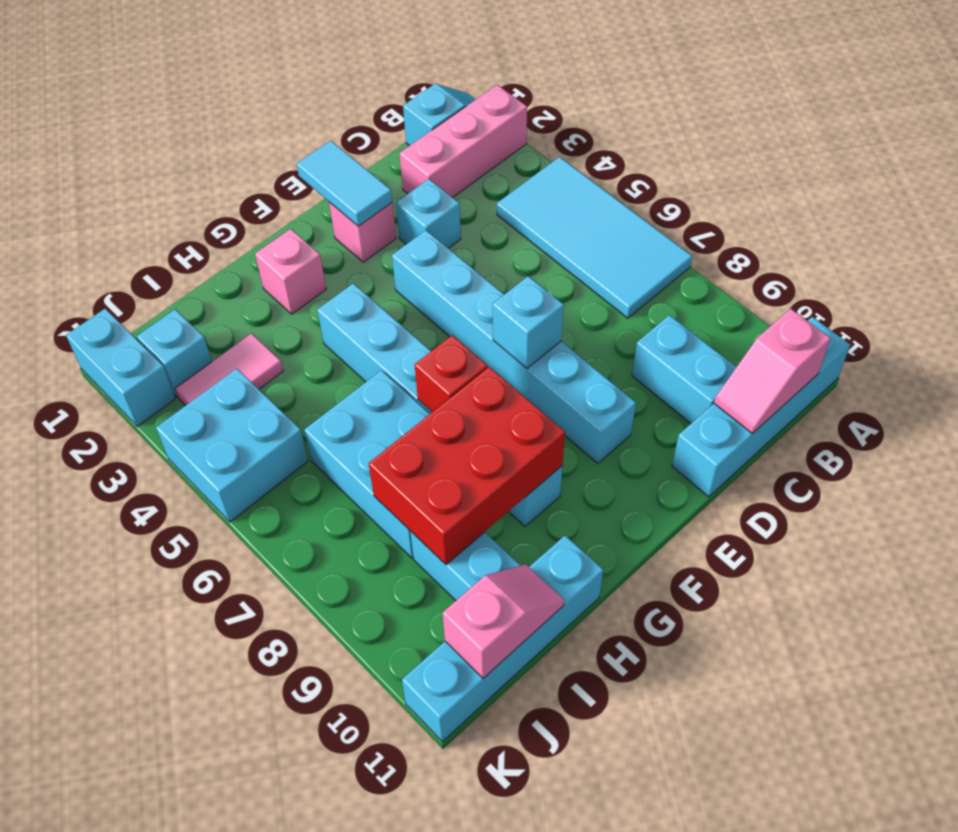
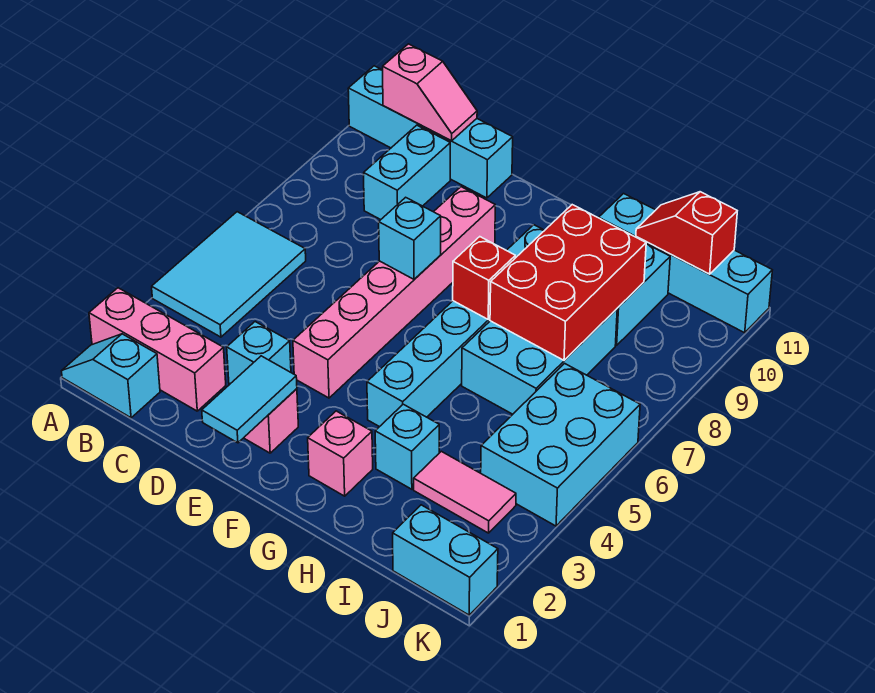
cyan 2x4 tile [497,157,692,318] -> cyan 2x3 tile [152,212,306,337]
cyan 1x6 brick [392,230,636,463] -> pink 1x6 brick [293,187,495,398]
red 2x3 brick [369,367,565,565] -> red 2x3 brick turned to [490,205,646,360]
pink 1x2 slope [443,564,564,678] -> red 1x2 slope [636,192,737,274]
cyan 1x1 brick [137,309,212,397] -> cyan 1x1 brick moved to [375,404,439,489]
cyan 2x2 brick [156,368,308,522] -> cyan 2x3 brick [481,363,640,526]
cyan 1x2 brick [66,309,175,427] -> cyan 1x2 brick turned to [393,505,498,615]

